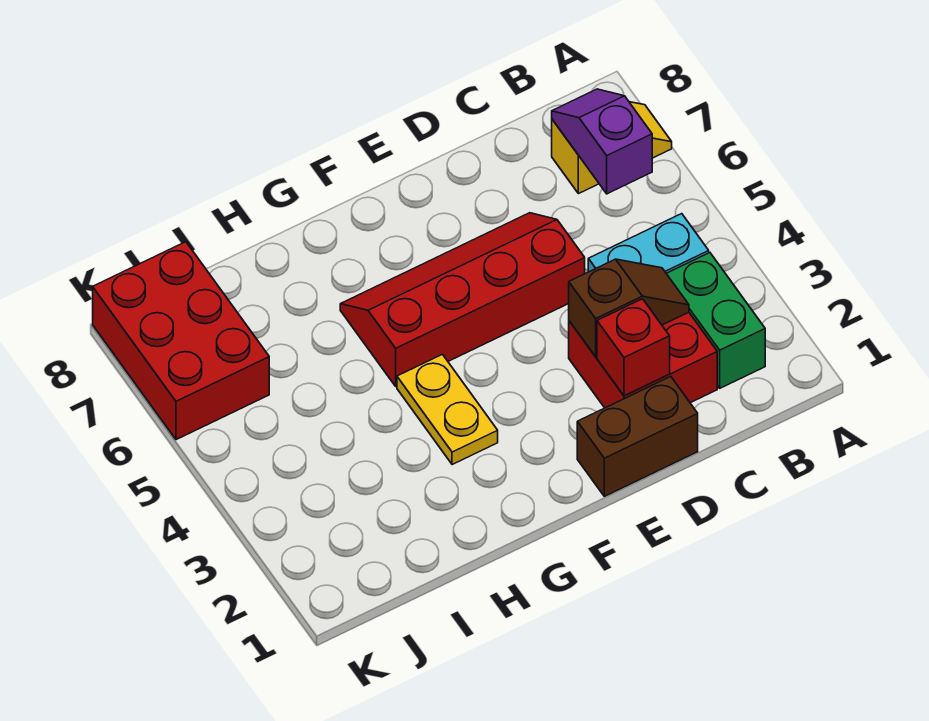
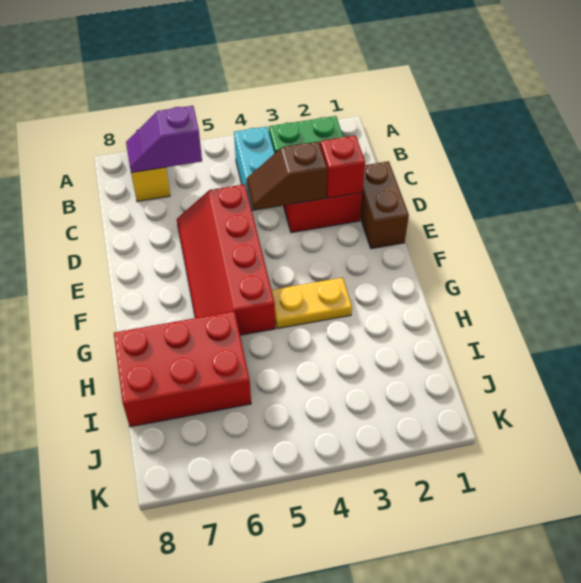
brown 1x2 slope [569,259,689,357] -> brown 1x2 slope turned to [247,141,327,210]
red 2x3 brick [93,242,269,440] -> red 2x3 brick moved to [114,311,251,427]

